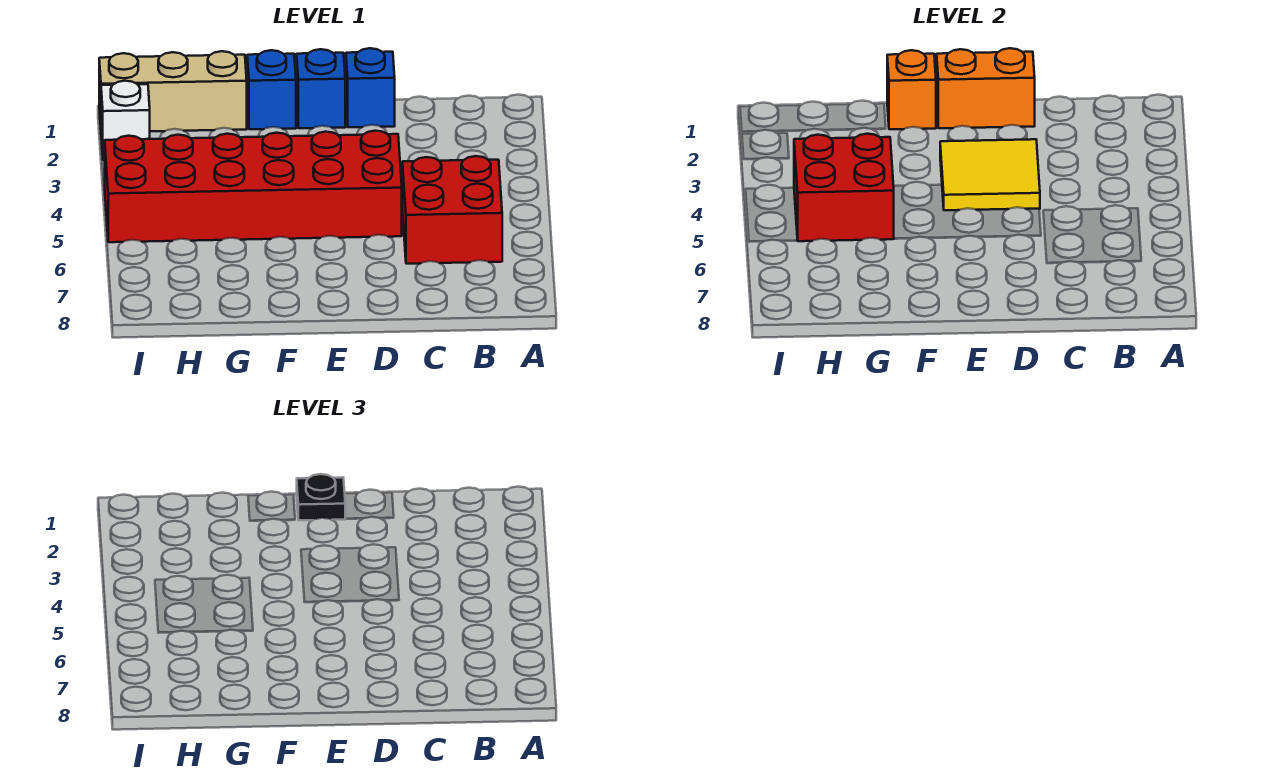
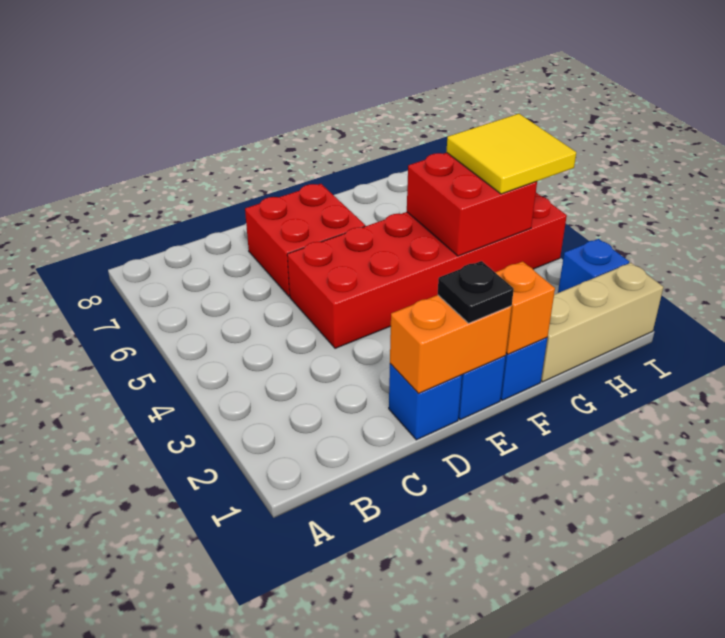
red 2x2 brick [402,156,502,264] -> red 2x2 brick moved to [245,184,365,296]
yellow 2x2 tile [940,139,1040,210] -> yellow 2x2 tile moved to [447,114,576,194]
white 1x1 brick [101,81,150,160] -> blue 1x1 brick [558,239,629,293]

